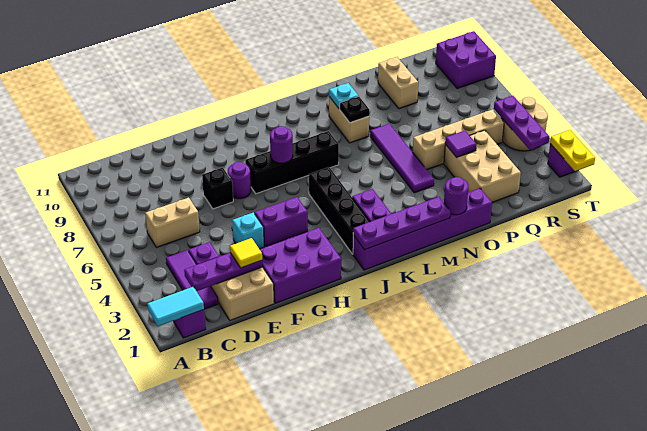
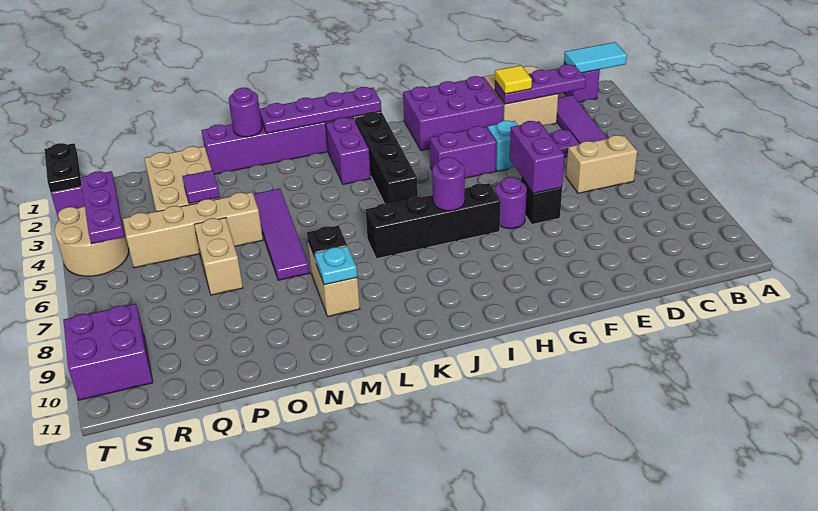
none -> purple 1x2 brick [510,121,564,193]
tan 1x2 brick [378,57,418,109] -> tan 1x2 brick moved to [194,218,243,295]
yellow 1x2 plate [550,130,595,171] -> black 1x2 plate [44,143,82,193]

